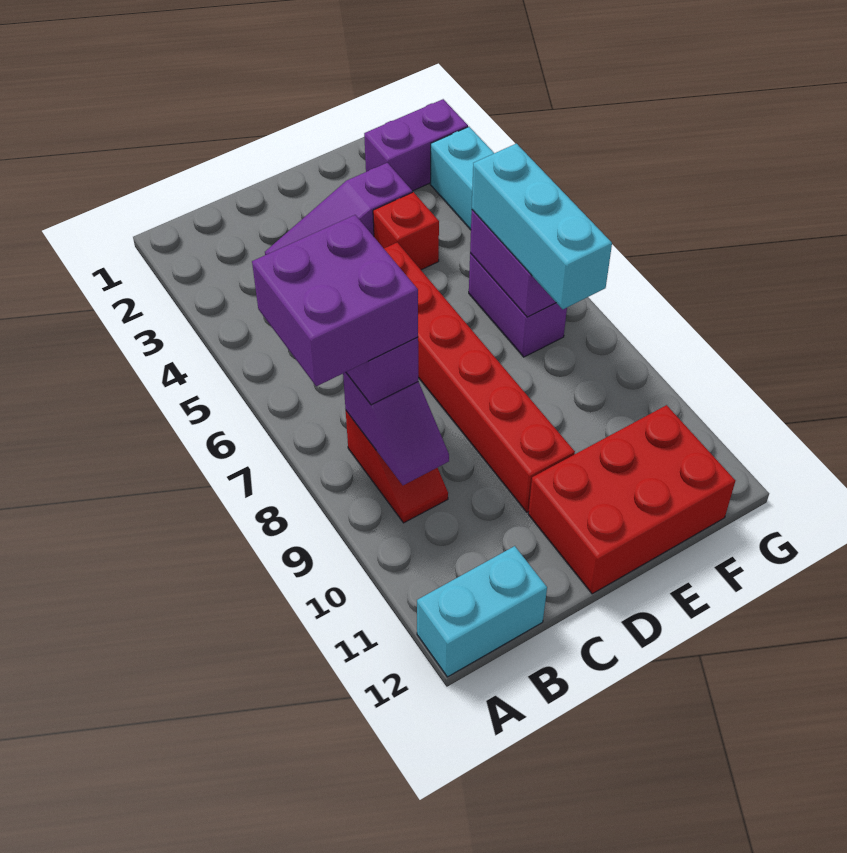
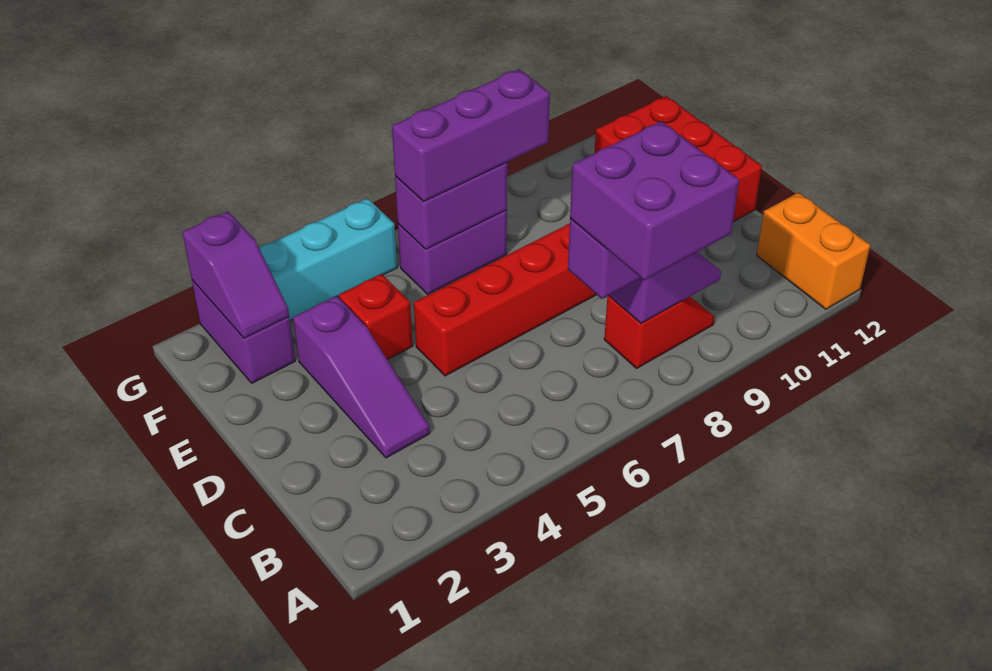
cyan 1x2 brick [417,546,547,677] -> orange 1x2 brick [757,193,870,309]
none -> purple 1x2 slope [182,212,289,338]
cyan 1x3 brick [472,144,612,309] -> purple 1x3 brick [392,69,550,201]

